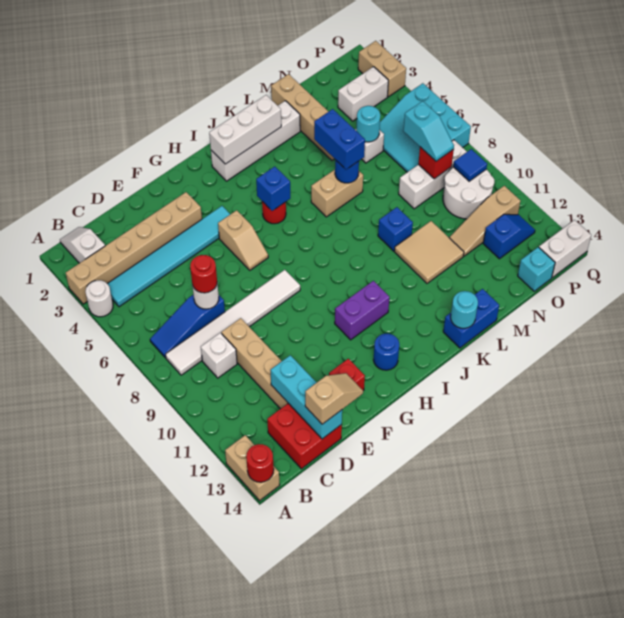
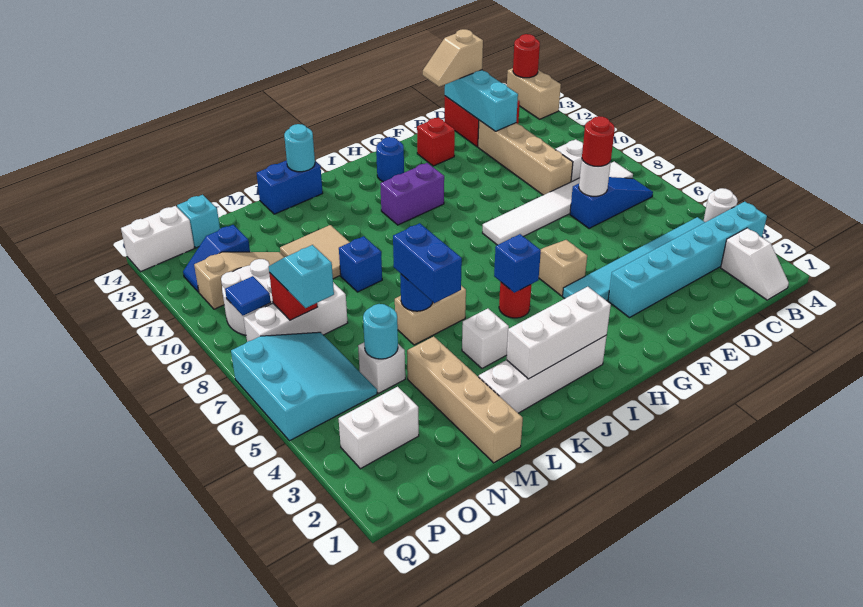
tan 1x6 brick [66,192,202,304] -> cyan 1x6 brick [608,202,767,318]
none -> white 1x1 brick [462,309,509,368]
tan 1x2 brick [358,41,406,97] -> none

